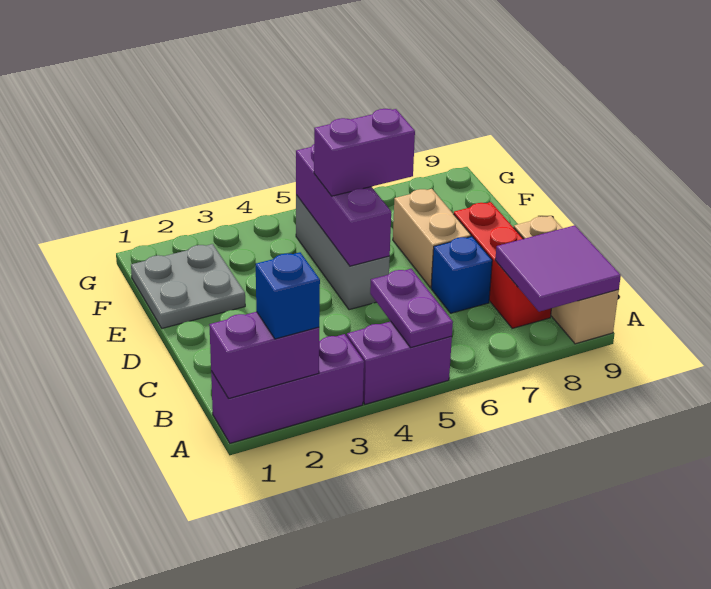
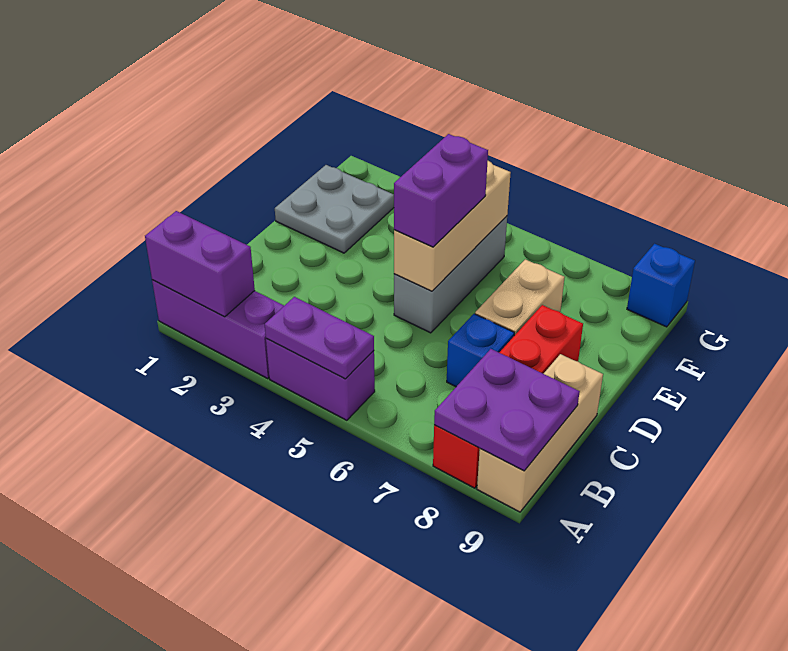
blue 1x1 brick [256,252,320,339] -> blue 1x1 brick moved to [627,244,695,327]
purple 1x2 plate [370,269,453,347] -> purple 1x2 plate turned to [265,297,374,379]
purple 2x2 tile [495,225,621,312] -> purple 2x2 plate [434,349,580,471]
red 1x3 brick [454,202,551,328] -> red 1x4 brick [433,305,583,488]
purple 1x3 brick [296,144,391,266] -> tan 1x3 brick [394,161,511,291]
purple 1x2 brick [314,109,415,196] -> purple 1x2 brick turned to [394,134,488,247]

